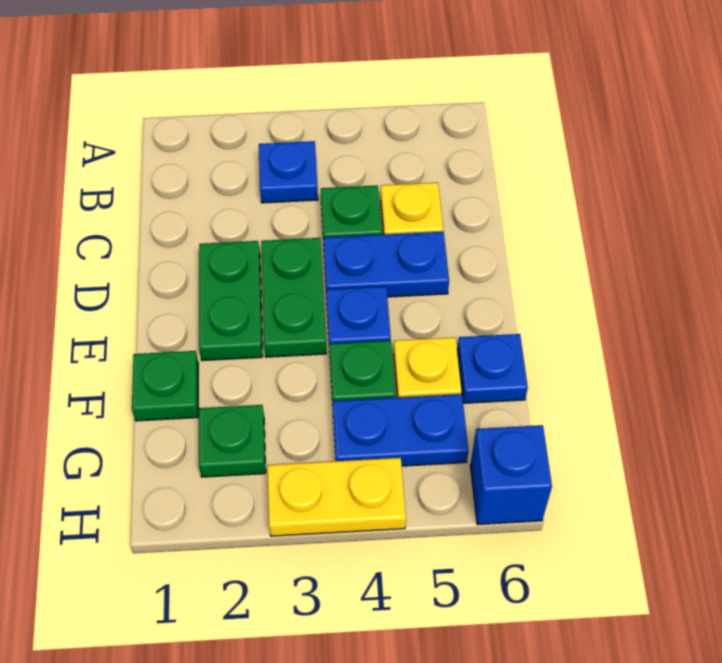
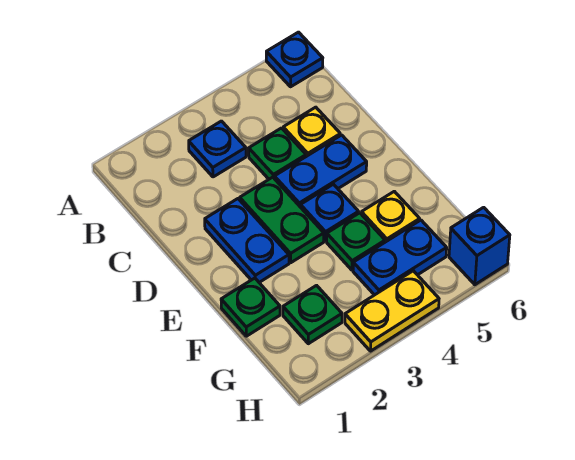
green 1x2 plate [199,241,263,361] -> blue 1x2 plate [205,199,289,282]
blue 1x1 plate [457,334,528,403] -> blue 1x1 plate moved to [266,32,323,87]

